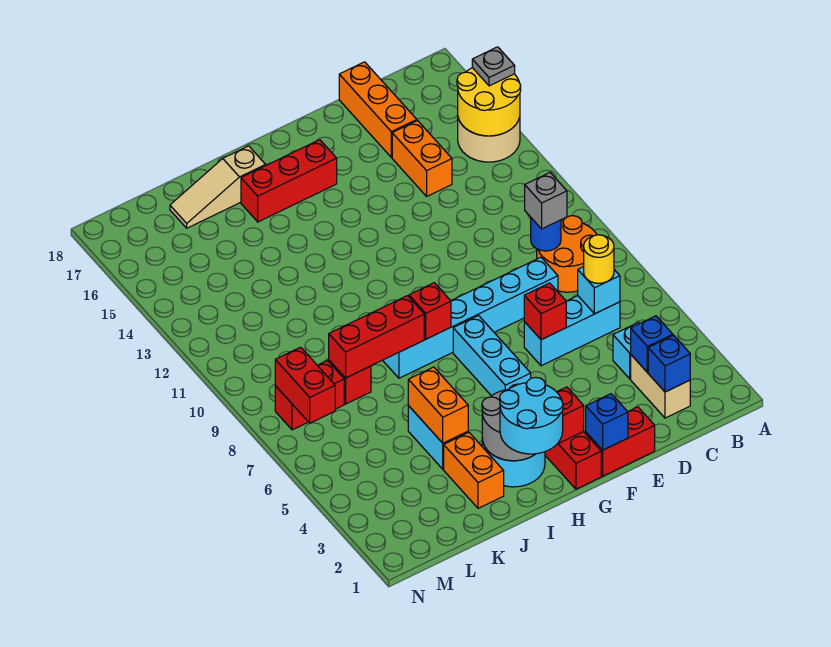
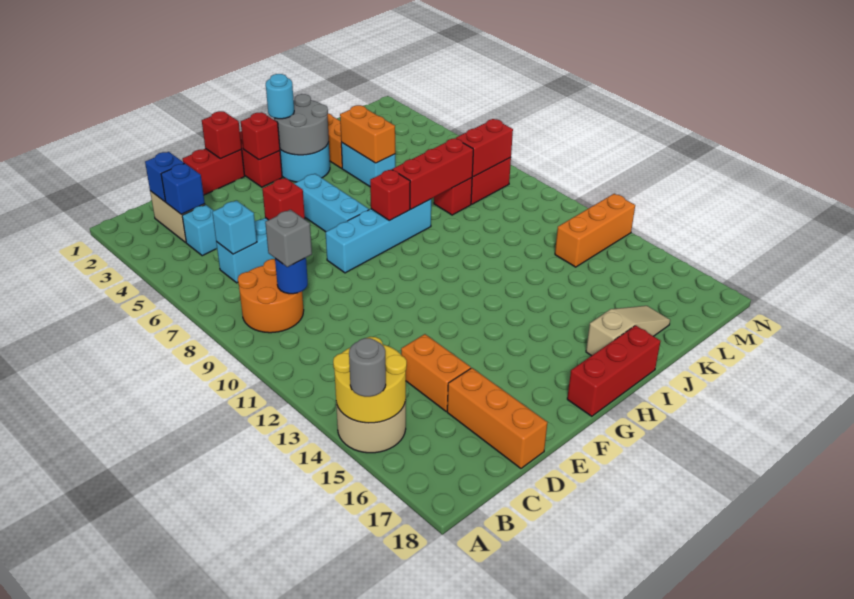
grey 1x1 plate [472,47,515,86] -> grey 1x1 round brick [349,338,386,397]
yellow 1x1 round brick [584,235,614,283] -> none
cyan 1x6 brick [383,257,558,378] -> cyan 1x4 brick [326,199,431,273]
blue 1x1 brick [586,394,628,450] -> red 1x1 brick [202,111,242,159]
red 1x3 brick [241,140,337,222] -> red 1x3 brick moved to [567,325,661,416]
cyan 2x2 round brick [500,377,563,454] -> cyan 1x1 round brick [266,74,294,119]
none -> orange 1x3 brick [555,194,635,267]
red 1x2 brick [275,347,335,423] -> red 1x2 brick turned to [456,119,513,177]

